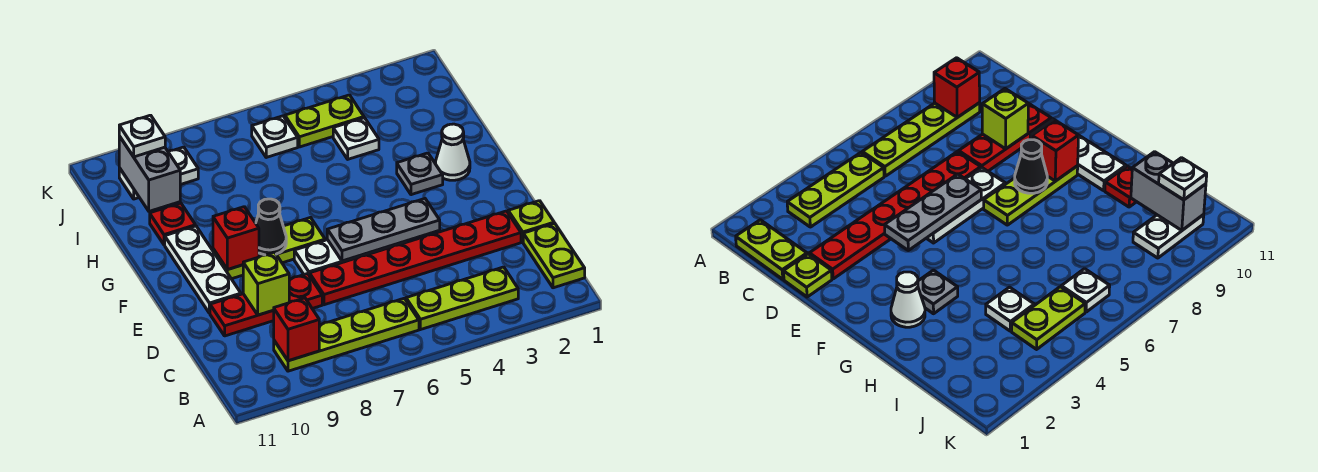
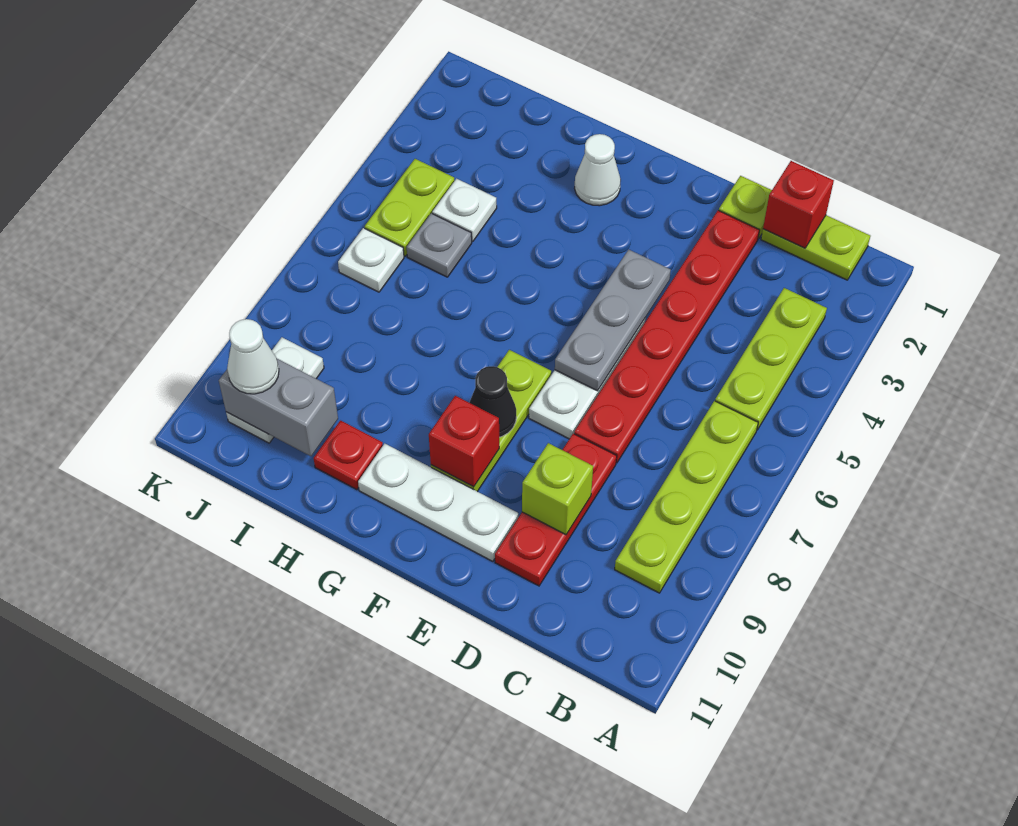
red 1x1 brick [273,298,319,361] -> red 1x1 brick moved to [763,161,834,248]
grey 1x1 plate [397,153,443,195] -> grey 1x1 plate moved to [407,213,472,277]
white 1x1 plate [119,115,165,157] -> white 1x1 cone [227,319,279,394]

